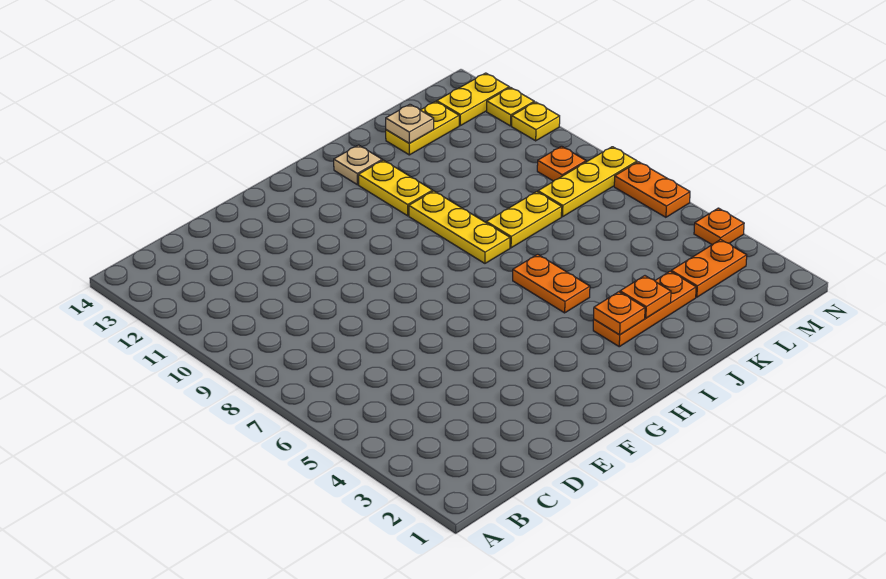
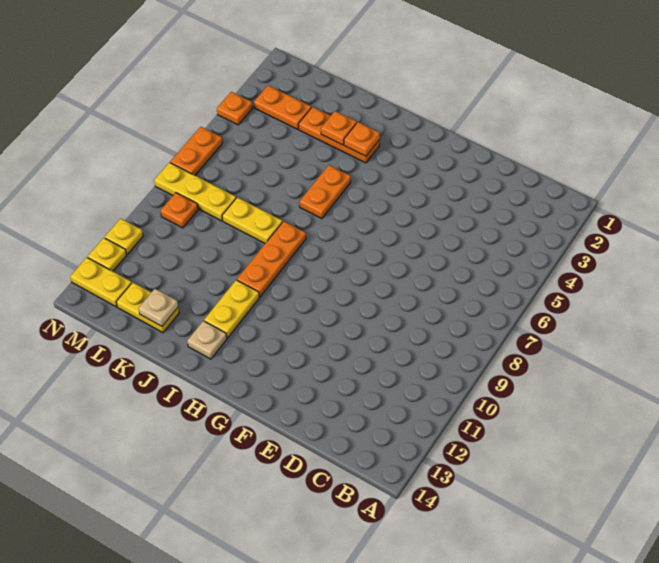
yellow 1x3 plate [409,191,510,263] -> orange 1x3 plate [237,221,306,297]

